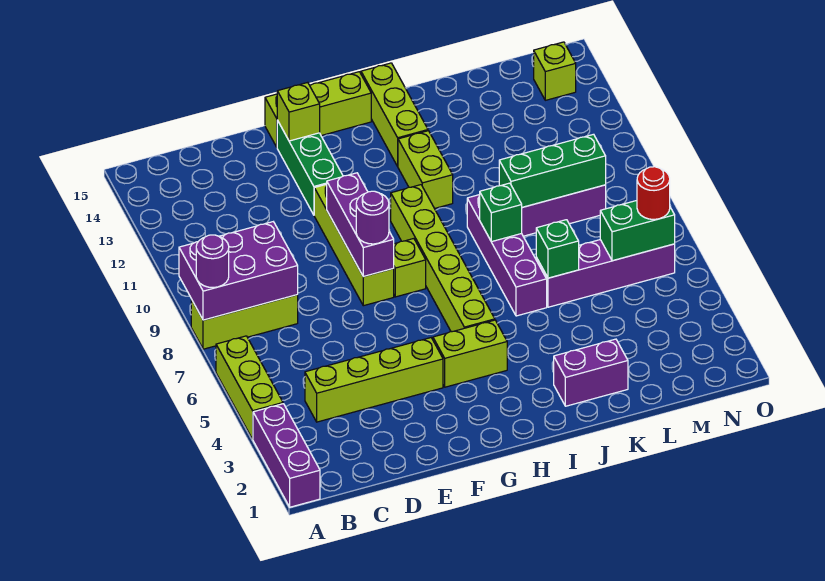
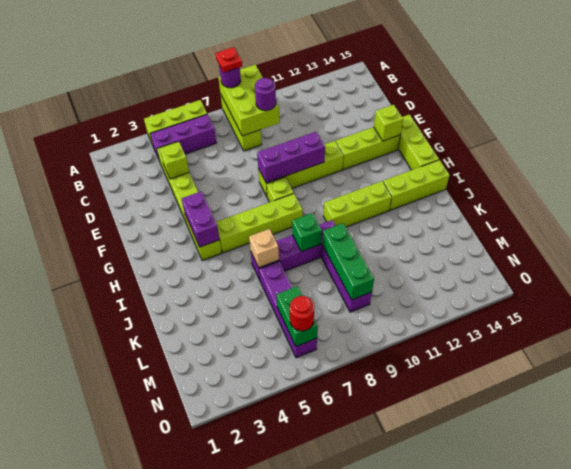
purple 1x3 brick [253,404,320,507] -> purple 1x3 brick moved to [150,114,216,161]
purple 2x3 brick [179,222,298,320] -> lime 2x3 brick [218,65,280,136]
none -> red 1x1 plate [215,47,242,73]
purple 1x1 round brick [356,191,389,244] -> purple 1x1 round brick moved to [255,78,276,111]
green 1x3 brick [277,120,343,215] -> lime 1x3 brick [336,127,400,170]
lime 1x6 brick [391,185,495,332] -> lime 1x4 brick [216,194,303,253]
lime 1x2 brick [398,131,453,208] -> lime 1x3 brick [323,181,392,227]
purple 1x2 brick [554,339,628,406] -> purple 1x2 brick moved to [182,191,220,247]
none -> tan 1x1 brick [249,229,279,268]
green 1x1 brick [536,220,579,278] -> none
lime 1x1 brick [534,42,576,100] -> lime 1x1 brick moved to [160,142,189,179]

